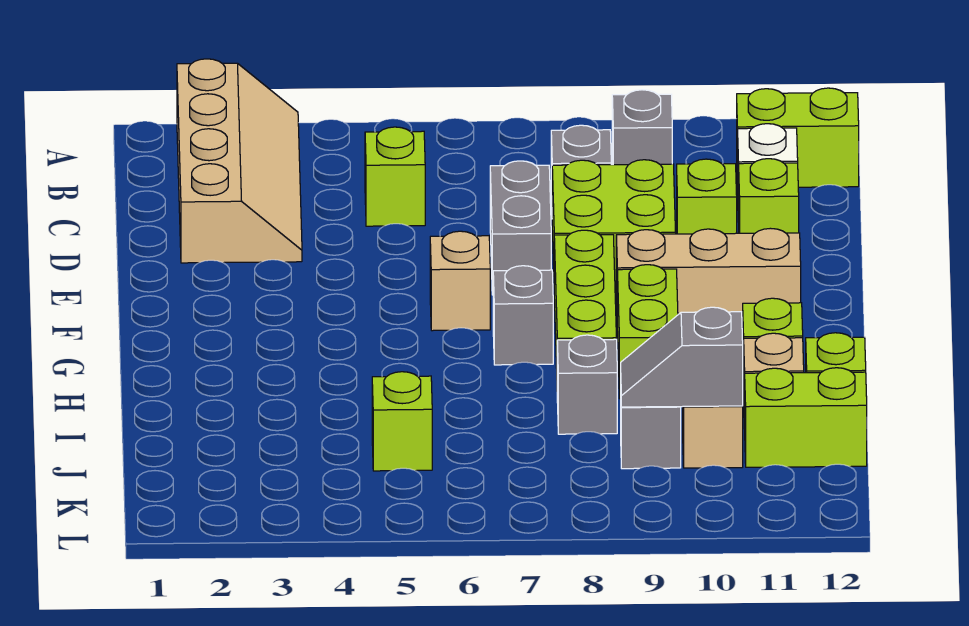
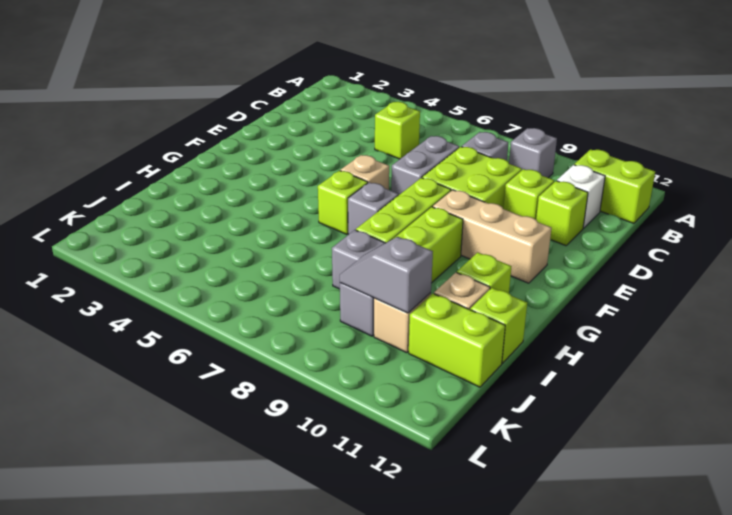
tan 2x4 slope [177,59,302,263] -> none
lime 1x1 brick [372,372,432,471] -> lime 1x1 brick moved to [318,171,368,234]

